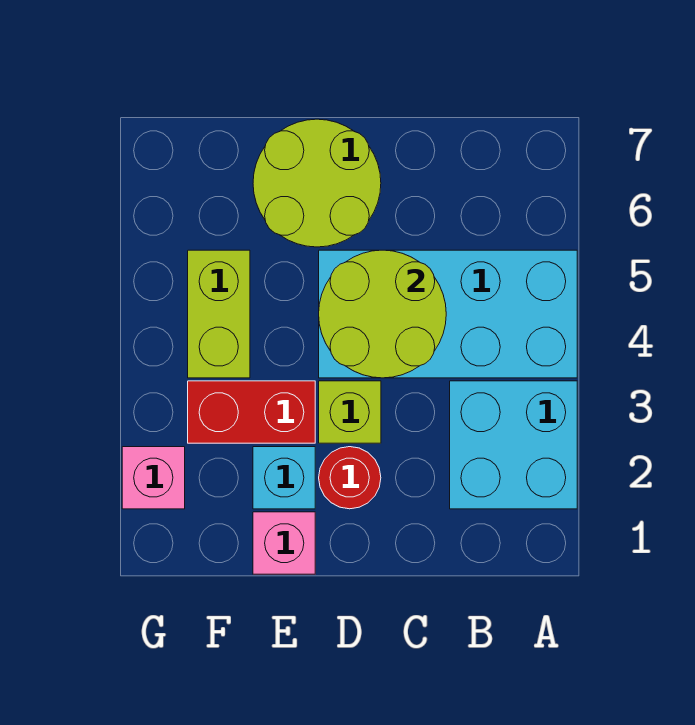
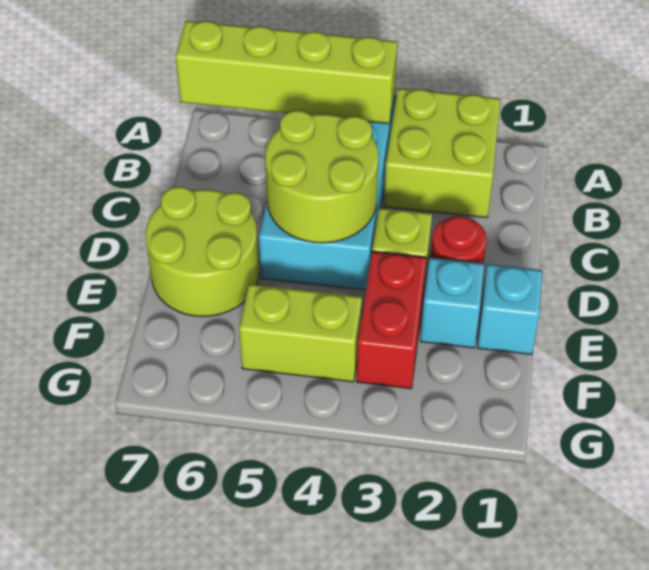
cyan 2x2 brick [450,381,577,509] -> lime 2x2 brick [384,88,501,218]
none -> lime 1x4 brick [176,21,397,124]
pink 1x1 brick [253,512,315,574] -> cyan 1x1 brick [477,264,542,355]
pink 1x1 brick [122,447,185,509] -> none

